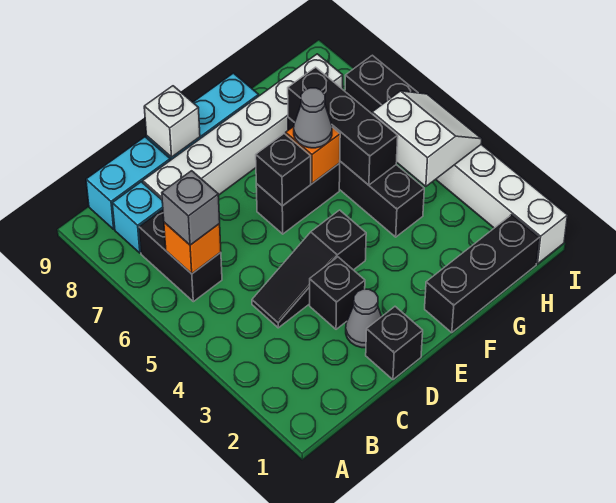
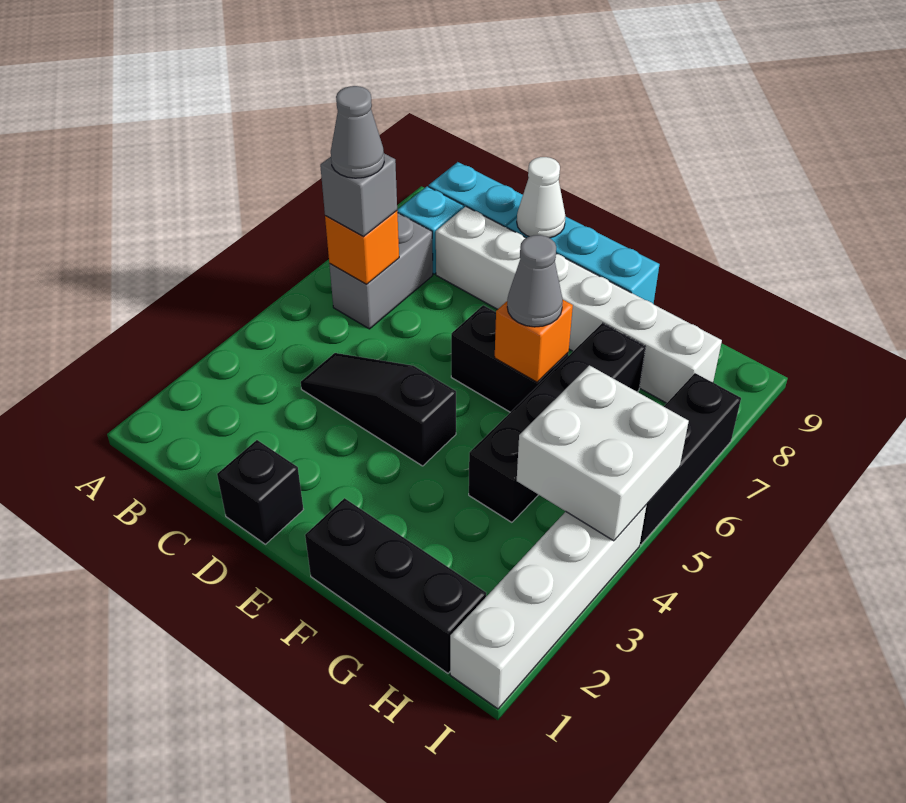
black 1x2 brick [139,209,222,302] -> grey 1x2 brick [329,213,433,329]
grey 1x1 cone [346,289,381,348] -> grey 1x1 cone moved to [331,86,384,178]
black 1x1 brick [310,257,365,329] -> none
white 1x1 brick [144,86,200,157] -> white 1x1 cone [517,157,566,238]
black 1x1 brick [256,134,311,206] -> none
black 1x3 brick [288,67,398,185] -> none
white 2x2 slope [372,91,482,186] -> white 2x2 brick [517,365,689,541]

